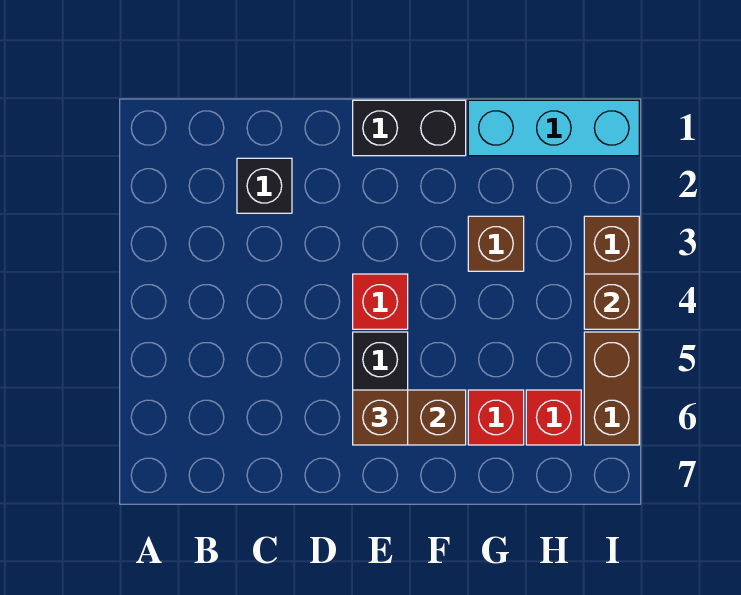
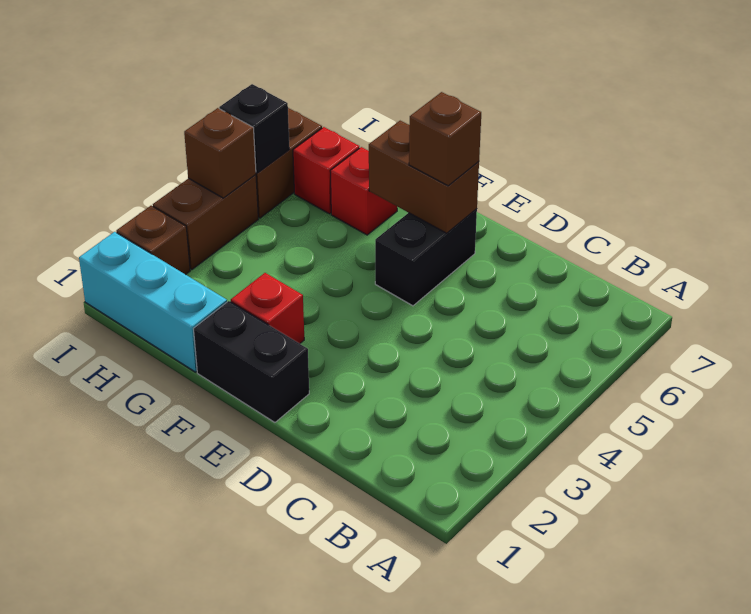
black 1x1 brick [237,158,292,213] -> black 1x1 brick moved to [219,84,289,173]
red 1x1 brick [353,274,408,329] -> red 1x1 brick moved to [231,273,304,344]
brown 1x1 brick [468,216,524,271] -> brown 1x1 brick moved to [116,206,190,275]

